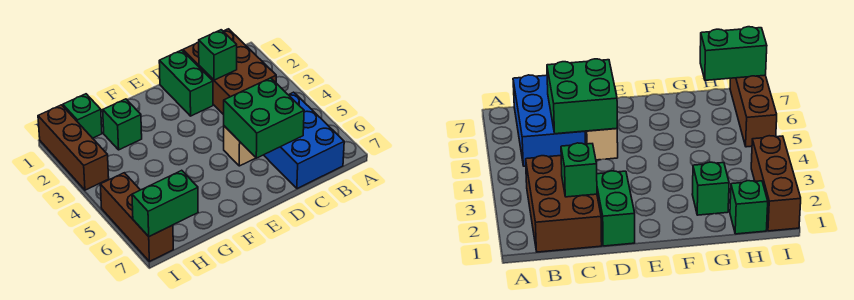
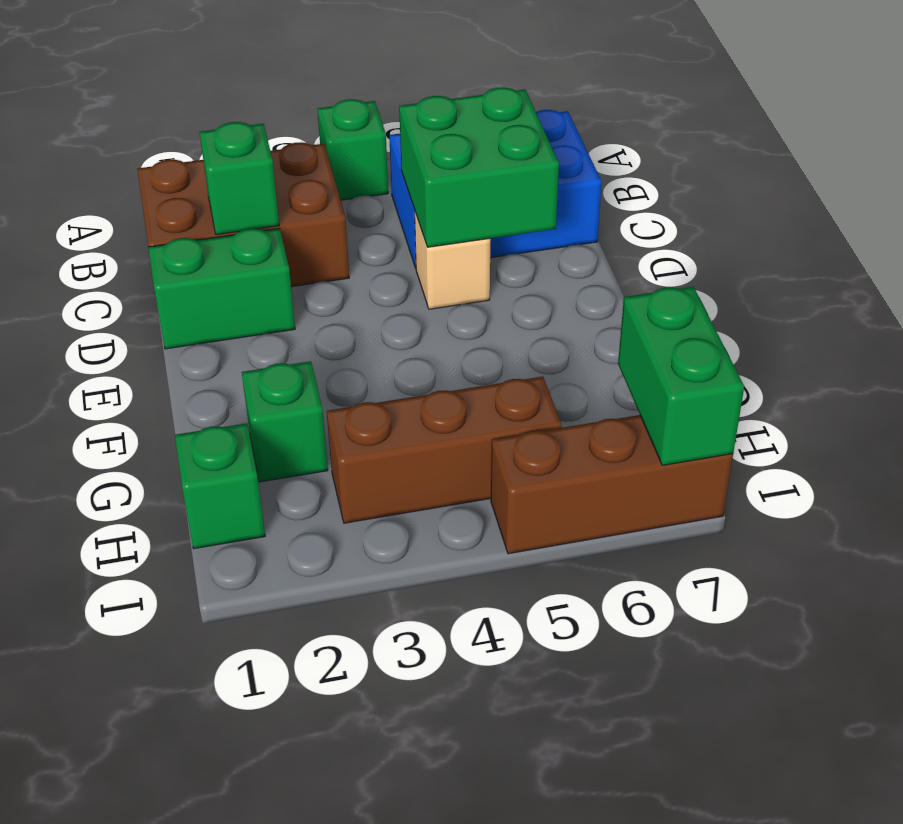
none -> green 1x1 brick [318,99,388,200]
brown 1x3 brick [38,105,109,190] -> brown 1x3 brick moved to [327,377,562,523]

